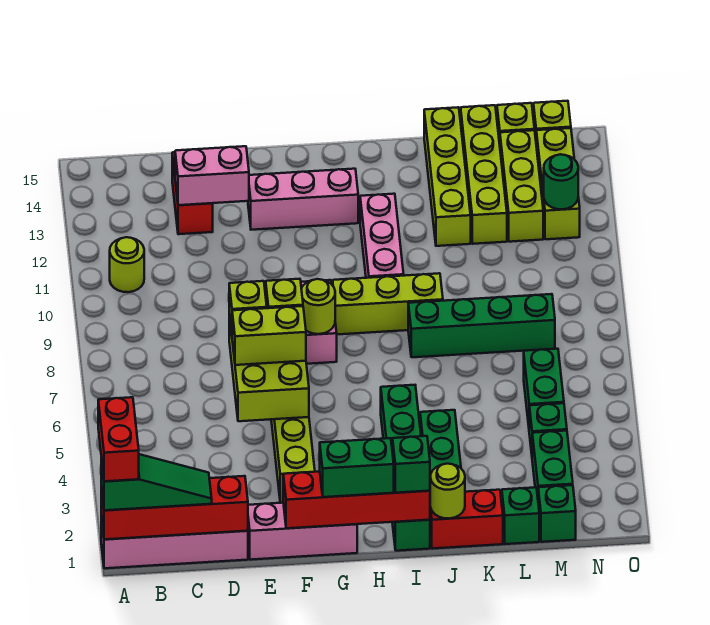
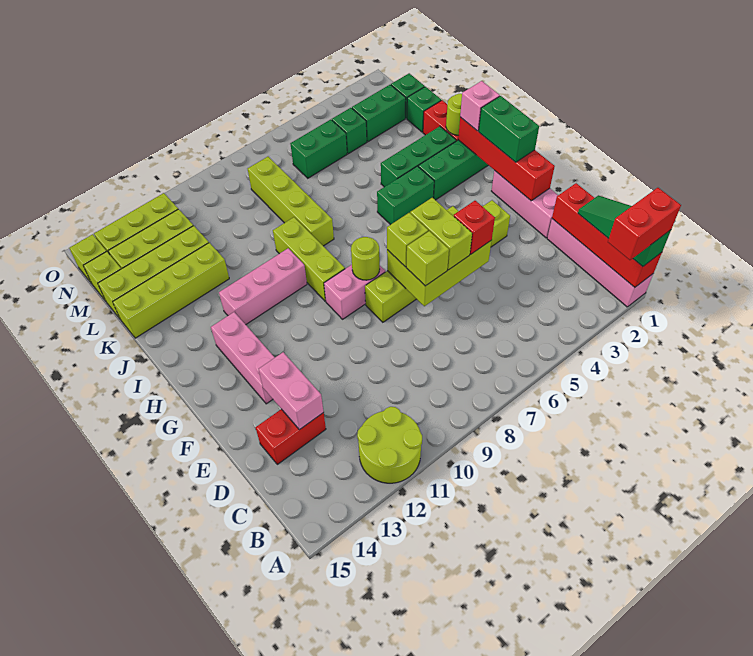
lime 1x1 round brick [110,237,144,292] -> lime 2x2 round brick [357,407,422,483]
none -> red 1x1 brick [454,201,495,254]
green 1x1 brick [393,436,430,493] -> pink 1x1 brick [460,81,500,131]
green 1x4 brick [408,294,555,357] -> lime 1x4 brick [248,157,334,246]
green 1x1 round brick [544,154,578,209] -> none

